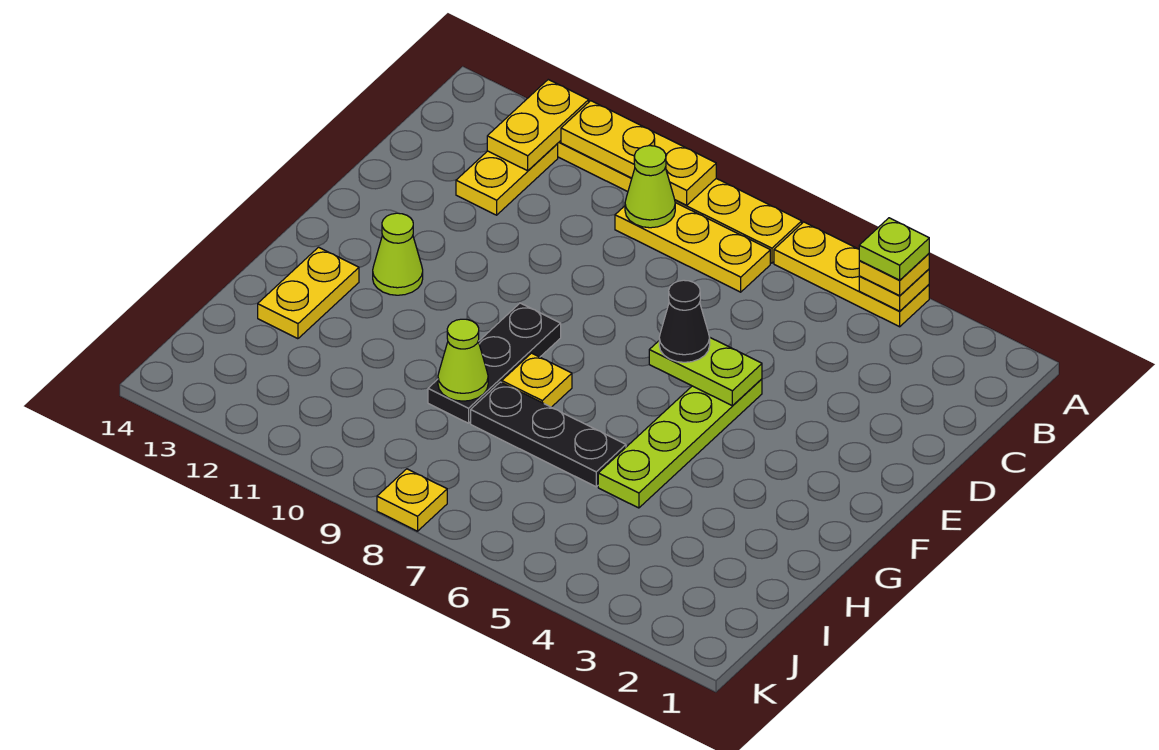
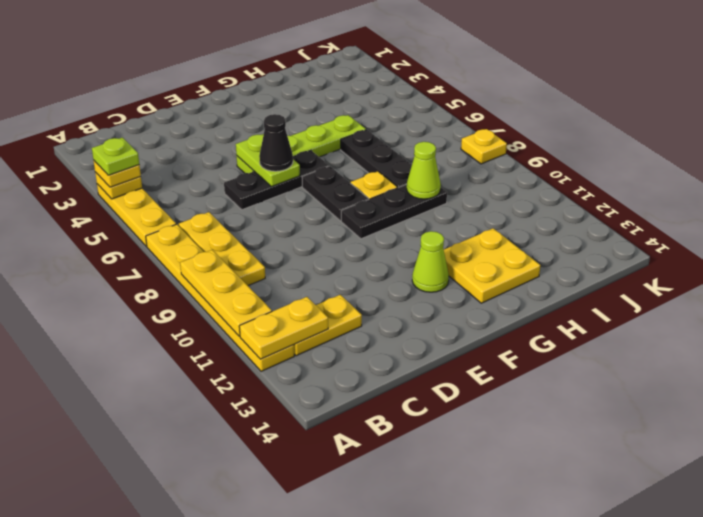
lime 1x1 cone [625,146,675,228] -> none
none -> black 1x3 plate [224,150,329,210]
none -> black 1x2 plate [302,166,368,221]
yellow 1x2 plate [258,247,359,339] -> yellow 2x2 plate [444,228,540,303]

